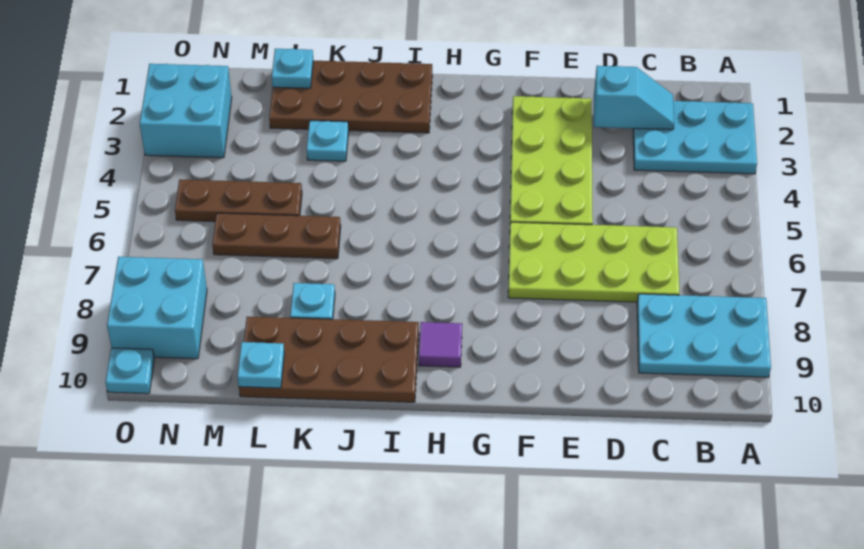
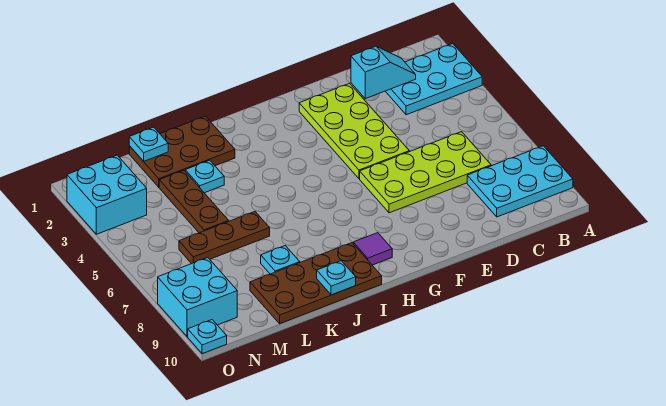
brown 2x4 plate [269,61,432,133] -> brown 2x3 plate [129,116,235,187]
brown 1x3 plate [175,179,302,222] -> brown 1x3 plate turned to [159,170,229,233]
cyan 1x1 plate [237,342,284,388] -> cyan 1x1 plate moved to [317,261,356,295]

